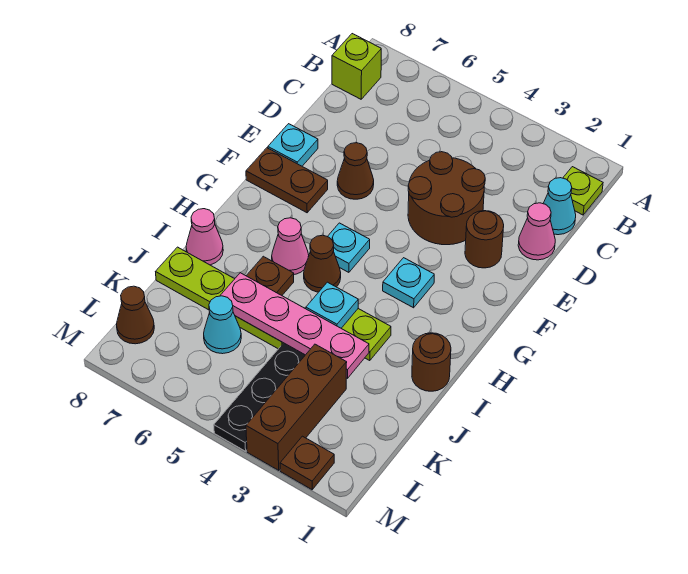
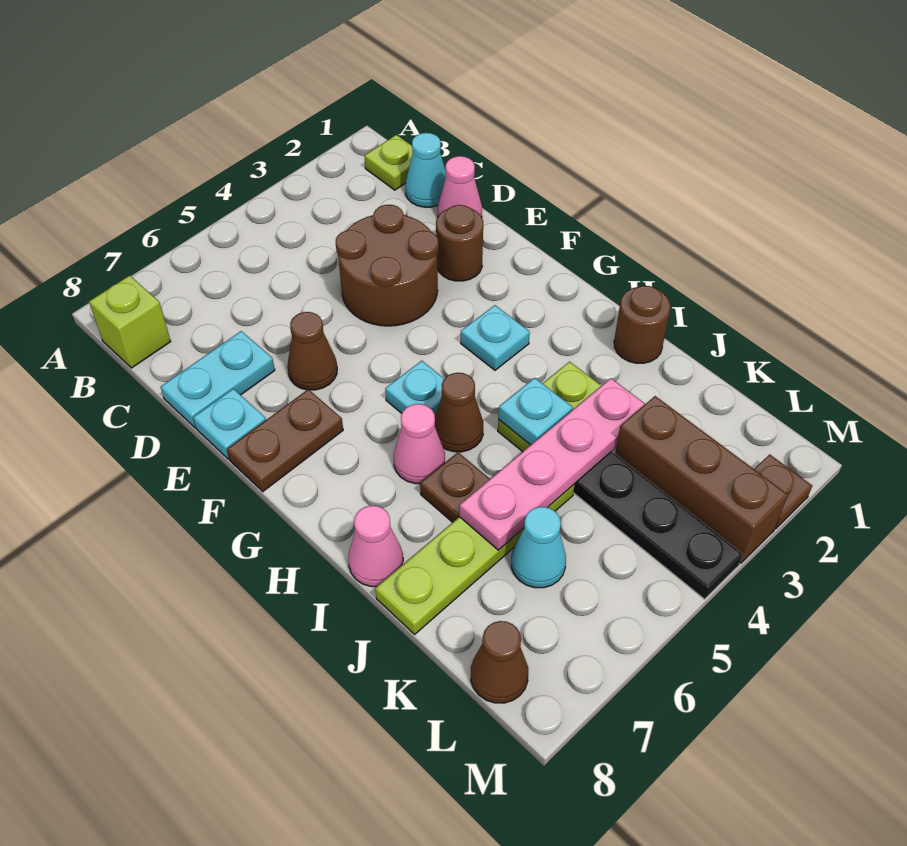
none -> cyan 1x2 plate [161,331,275,428]

